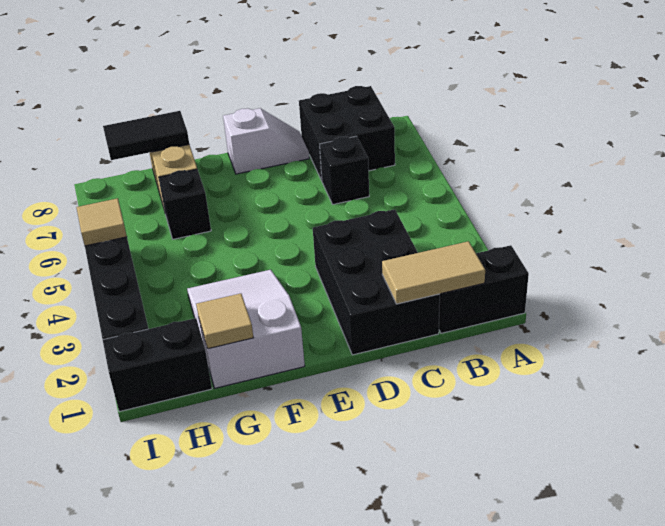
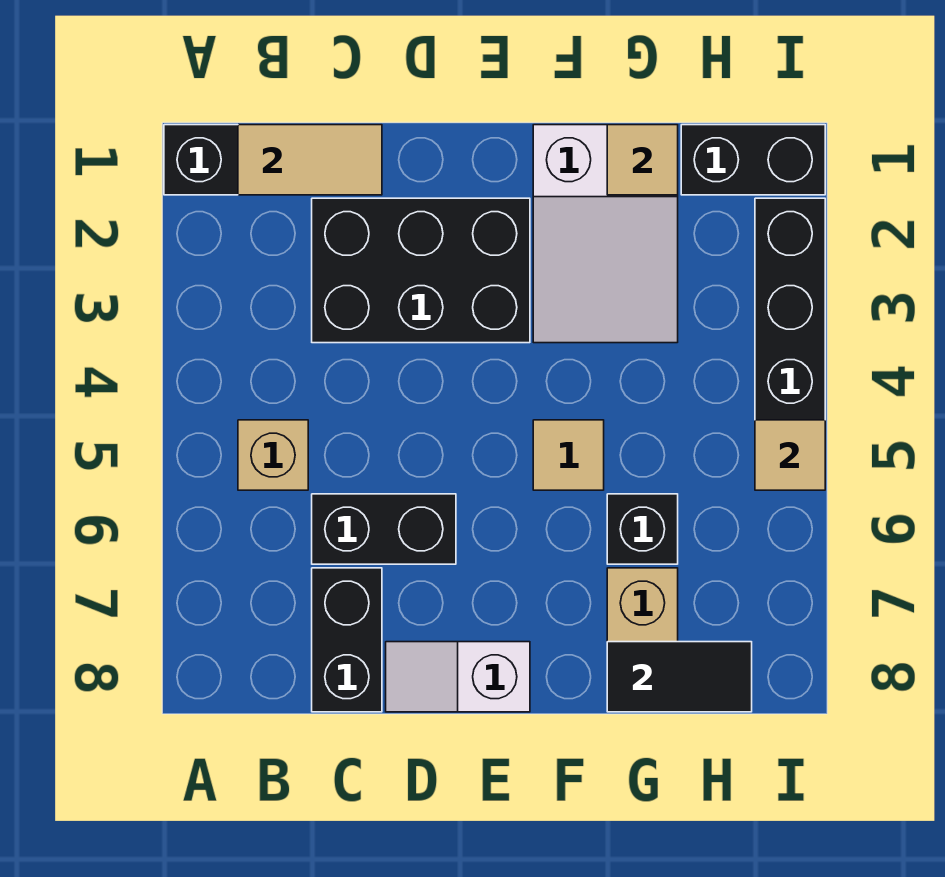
none -> tan 1x1 brick [238,420,308,490]
black 2x2 brick [299,86,395,181] -> black 1x2 brick [312,568,382,712]
black 2x3 brick [313,209,440,355] -> black 2x3 brick turned to [312,198,530,343]
black 1x1 brick [320,136,369,204] -> black 1x2 brick [312,494,456,564]
none -> tan 1x1 tile [533,420,604,490]

